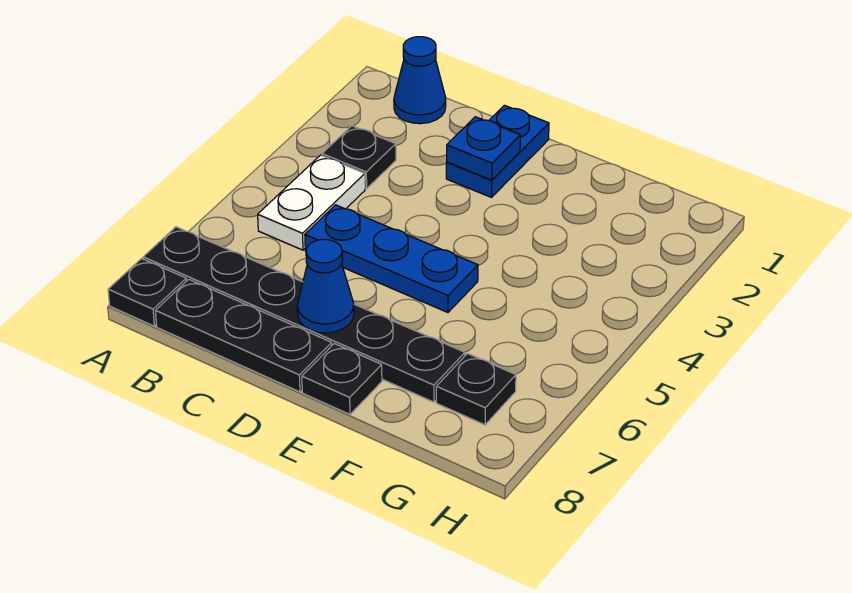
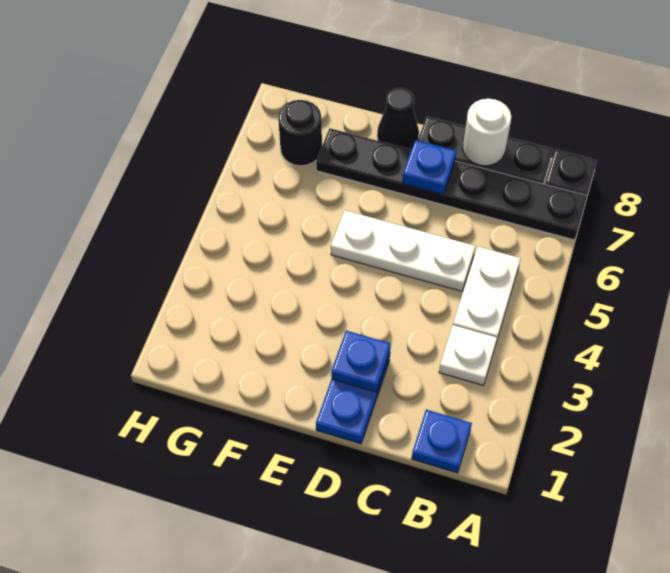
blue 1x1 cone [394,37,446,124] -> blue 1x1 plate [412,410,472,473]
black 1x1 plate [322,126,396,189] -> white 1x1 plate [439,325,497,385]
blue 1x3 plate [305,205,478,312] -> white 1x3 plate [331,210,475,291]
none -> white 1x1 round brick [463,99,511,166]
blue 1x1 cone [297,239,354,333] -> blue 1x1 plate [402,140,456,195]
black 1x1 plate [302,344,382,414] -> black 1x1 cone [377,88,419,150]
black 1x1 plate [436,354,516,425] -> black 1x1 round brick [278,100,322,166]

